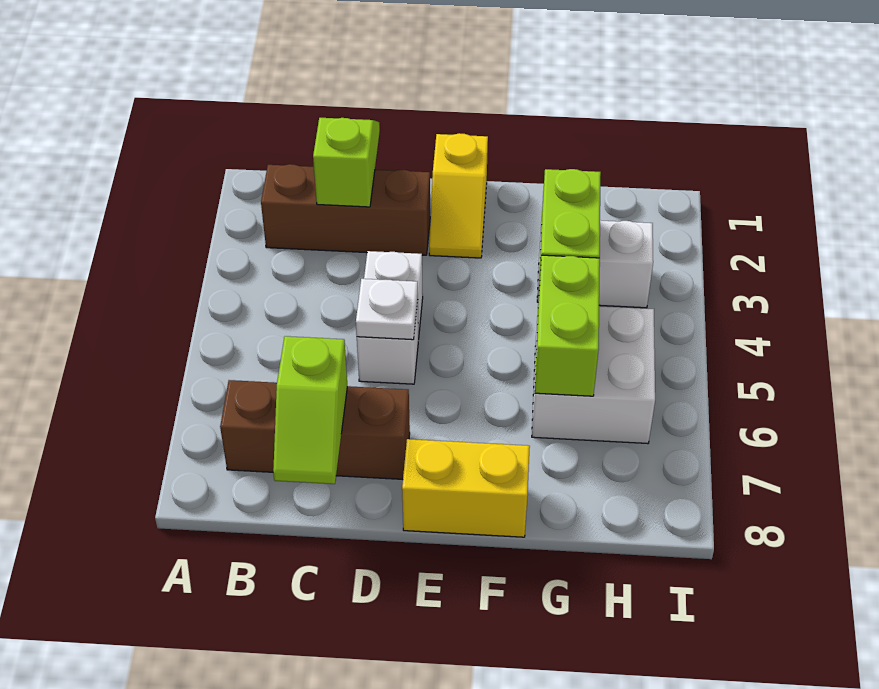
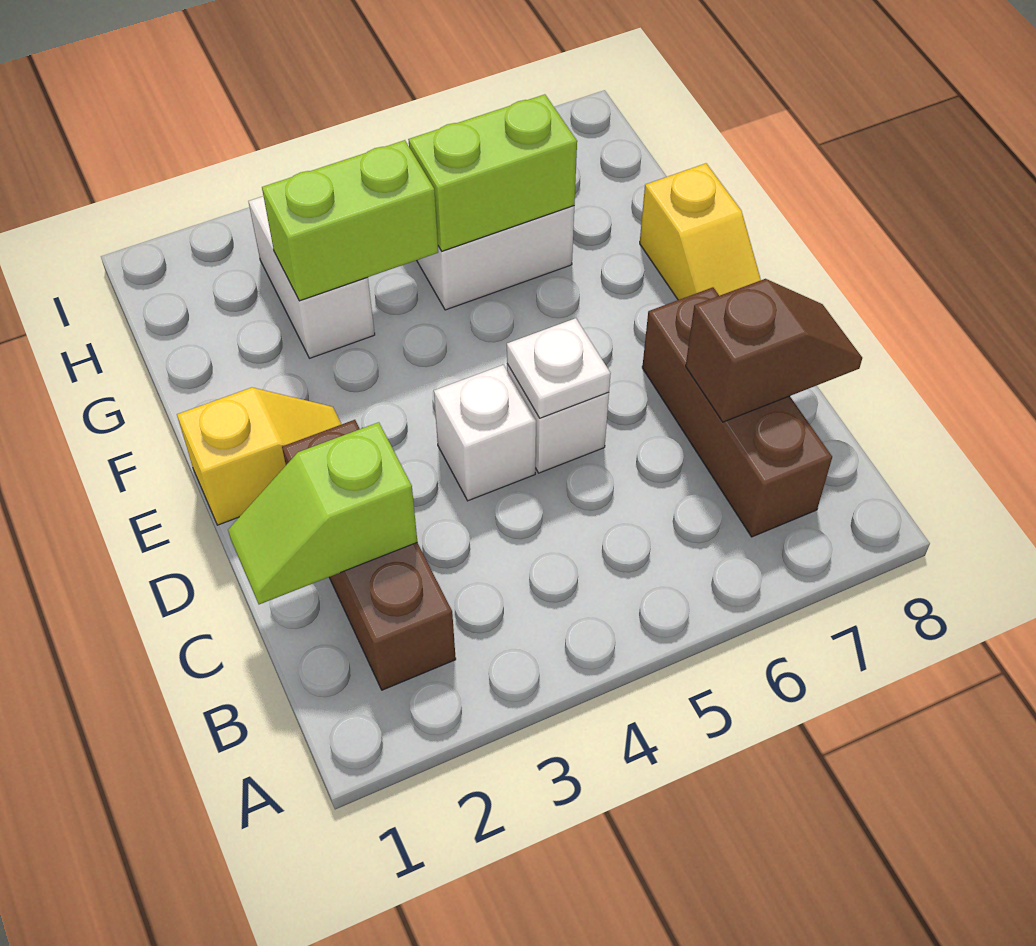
lime 1x2 slope [273,336,347,484] -> brown 1x2 slope [686,279,862,422]
yellow 1x2 brick [402,439,530,537] -> yellow 1x2 slope [640,163,761,300]

